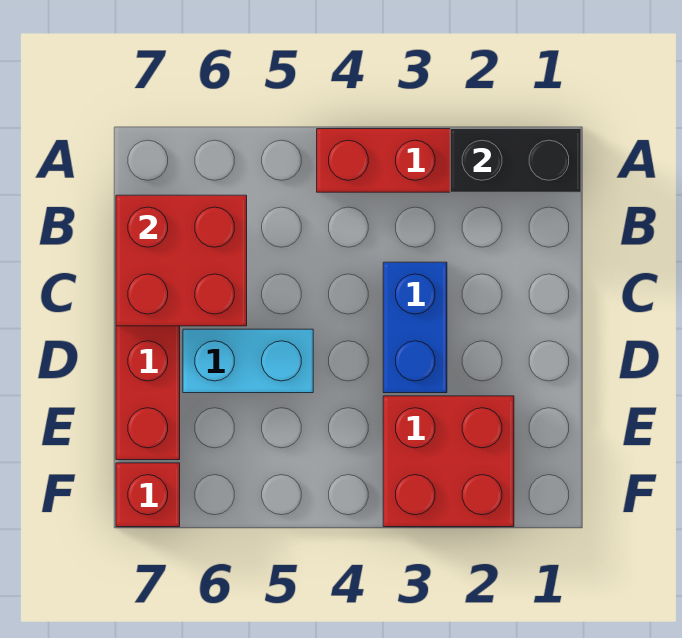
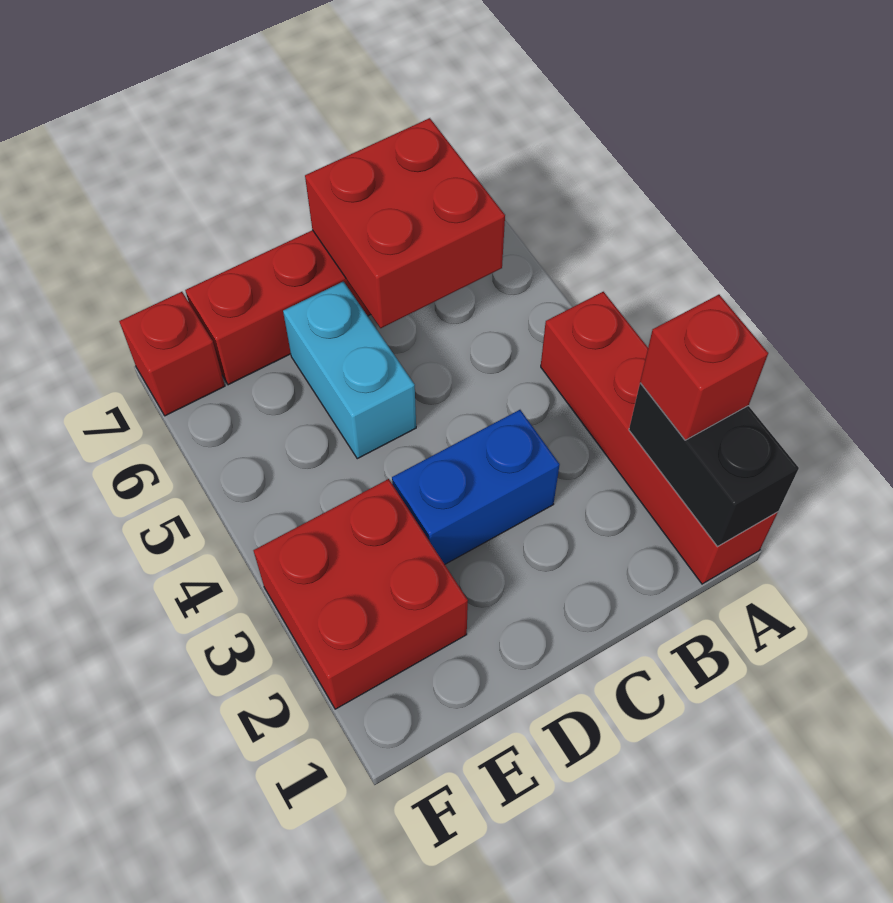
none -> red 1x1 brick [640,295,768,440]

